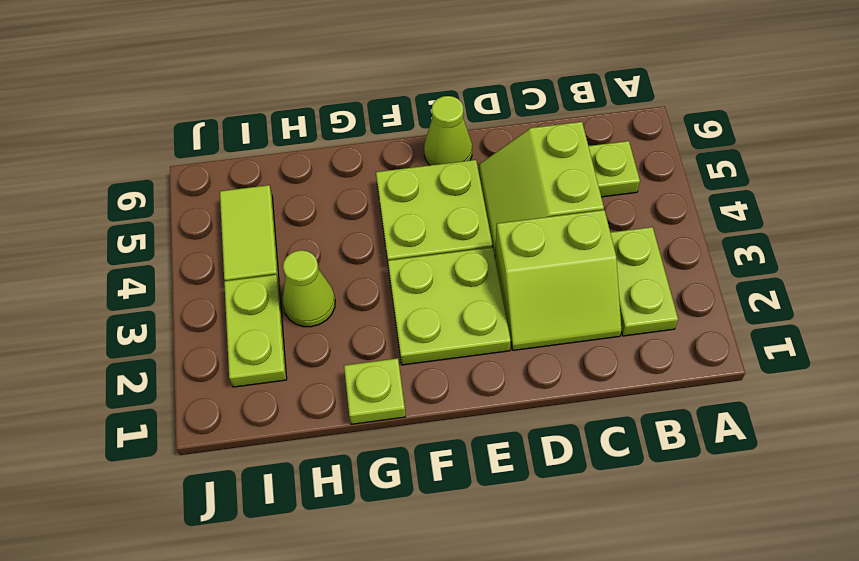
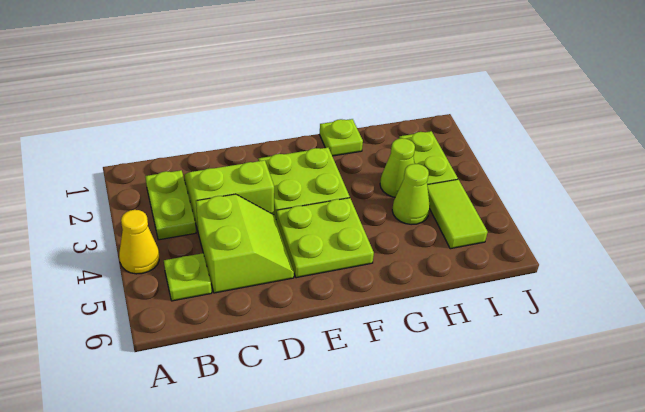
none -> yellow 1x1 cone [119,210,159,274]
lime 1x1 cone [424,96,472,165] -> lime 1x1 cone moved to [392,164,430,225]

